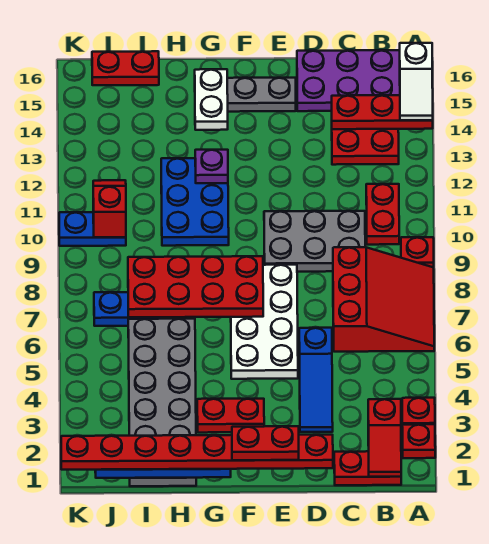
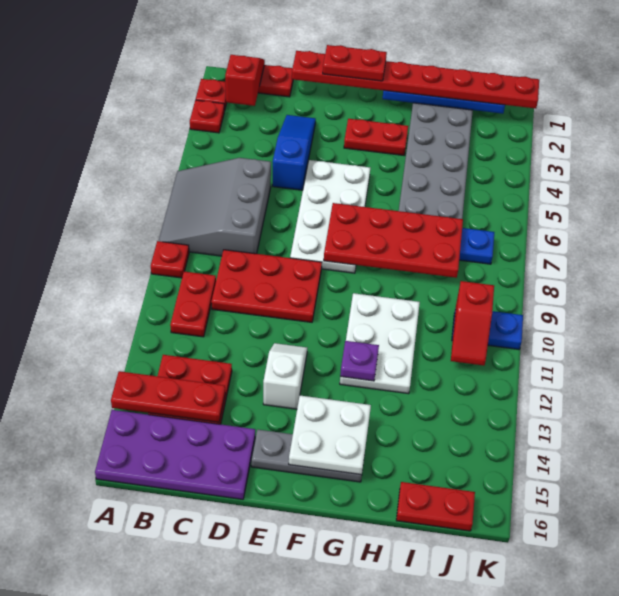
red 3x3 slope [333,247,434,352] -> grey 3x3 slope [159,158,271,256]
white 1x2 slope [400,43,433,120] -> white 1x2 slope moved to [263,343,307,409]
grey 2x3 plate [264,211,365,272] -> red 2x3 plate [211,250,322,322]
blue 2x3 plate [161,158,229,246] -> white 2x3 plate [340,293,420,394]
white 1x2 plate [195,69,228,130] -> white 2x2 plate [289,396,371,475]

